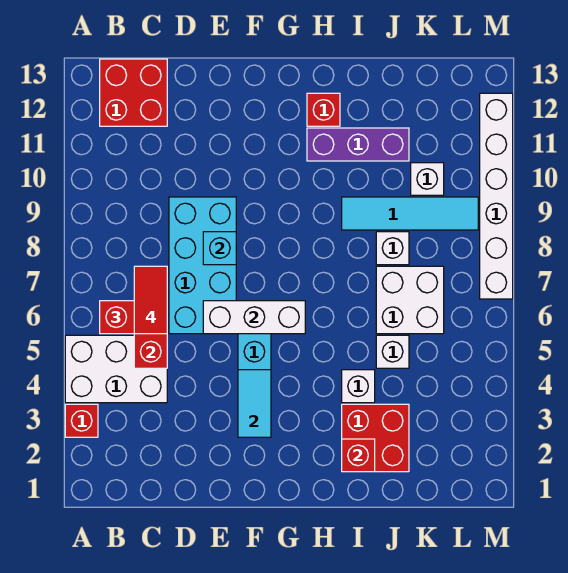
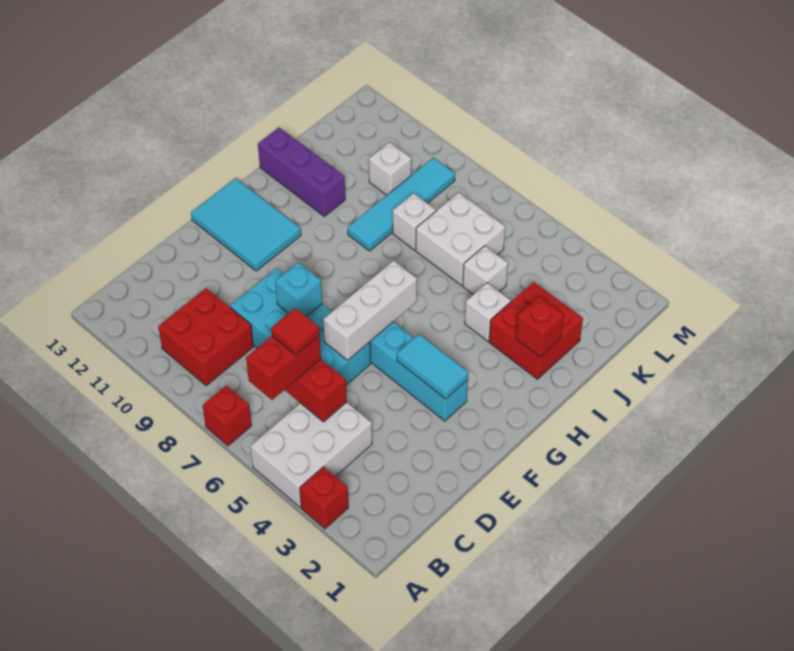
red 2x2 brick [100,59,167,126] -> red 2x2 brick moved to [158,288,253,386]
red 1x2 tile [134,266,167,334] -> red 1x1 tile [271,308,320,355]
none -> cyan 2x3 tile [191,178,301,271]
purple 1x3 brick [307,128,409,161] -> purple 1x3 brick turned to [258,128,345,216]
red 1x1 brick [307,93,340,126] -> red 1x1 brick moved to [202,385,251,446]
white 1x6 brick [480,93,513,299] -> none

